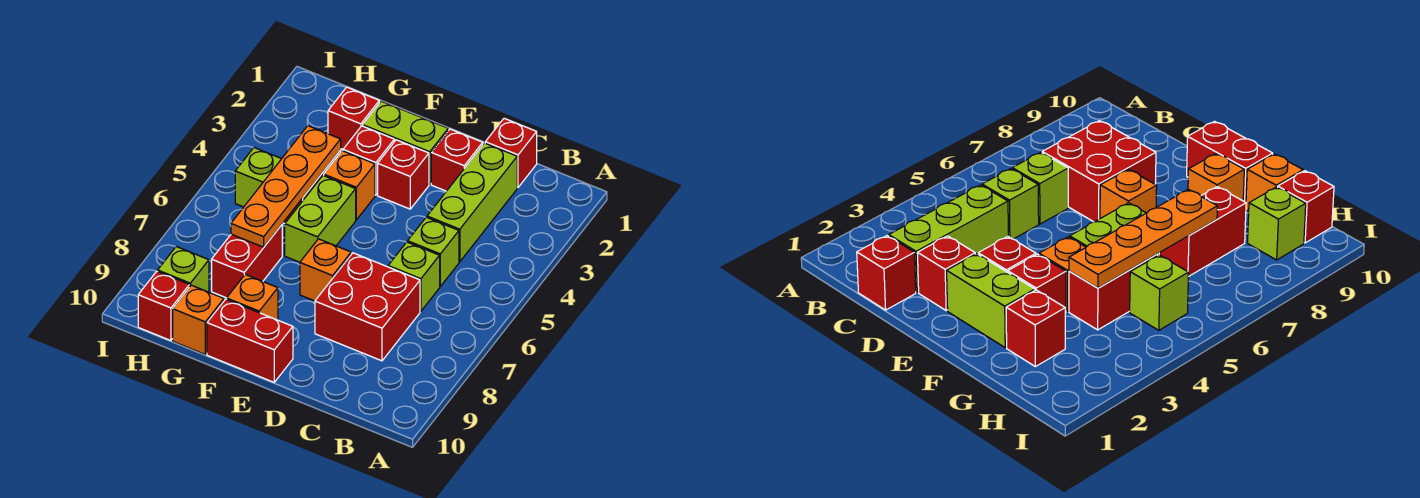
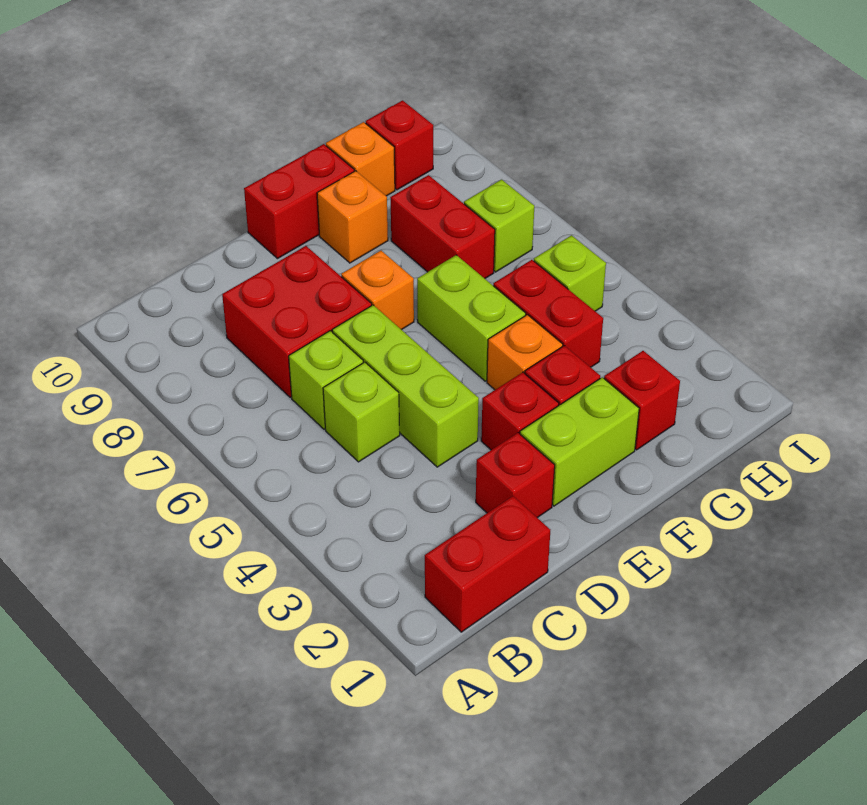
red 1x1 brick [485,118,537,187] -> red 1x2 brick [425,496,550,632]
lime 1x3 brick [427,143,517,262] -> lime 1x3 brick moved to [332,305,479,467]
orange 1x4 plate [231,126,341,247] -> none
lime 1x1 brick [158,247,209,292] -> lime 1x1 brick moved to [464,180,534,272]

